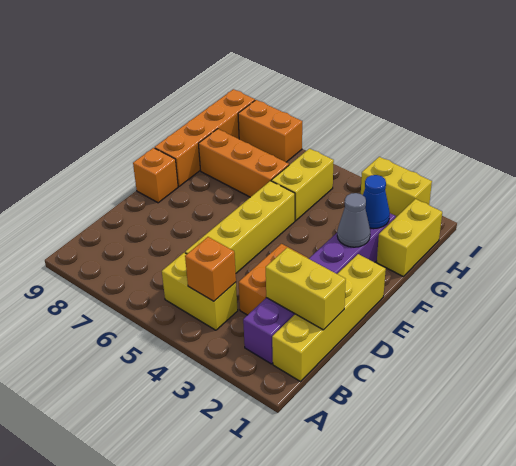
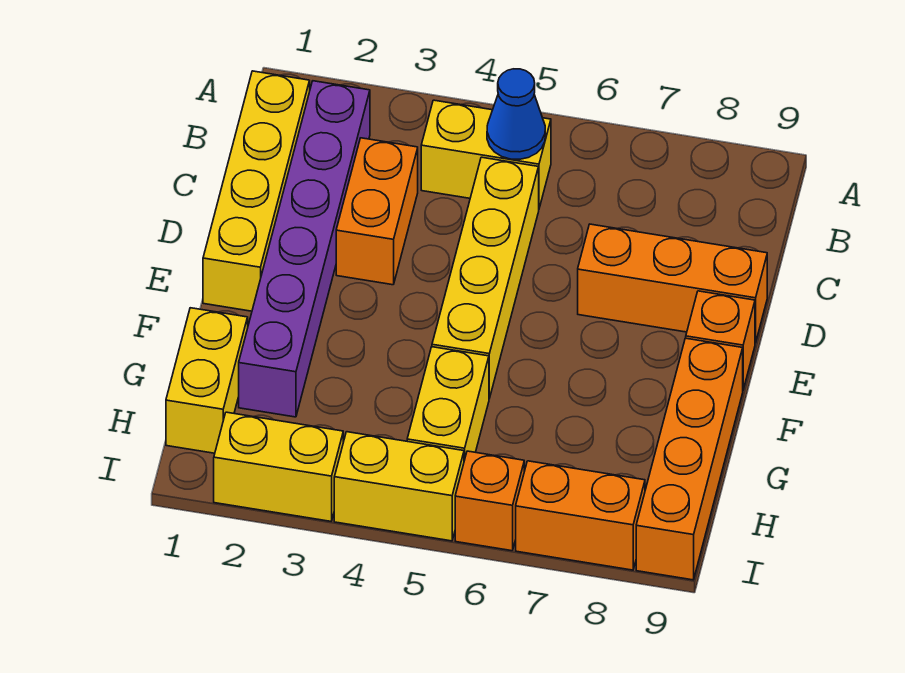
orange 1x1 brick [185,237,236,301] -> orange 1x1 brick moved to [455,451,524,551]
yellow 1x2 brick [266,248,346,330] -> yellow 1x2 brick moved to [334,432,464,541]
grey 1x1 cone [337,193,370,247] -> none
blue 1x1 cone [363,175,390,229] -> blue 1x1 cone moved to [487,69,545,159]
orange 1x3 brick [198,129,289,197] -> orange 1x3 brick moved to [578,224,767,343]

